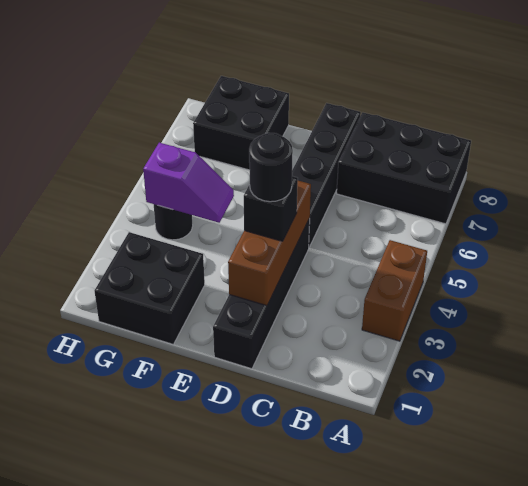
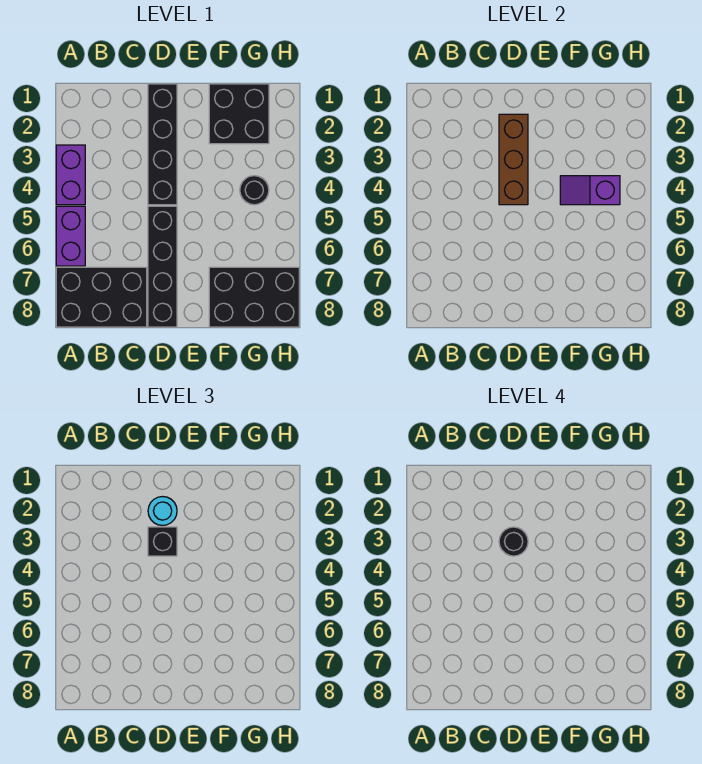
brown 1x2 brick [362,240,427,341] -> purple 1x2 brick [56,145,85,205]
none -> purple 1x2 brick [56,206,85,266]
none -> cyan 1x1 round brick [148,497,177,526]
black 2x2 brick [193,76,289,170] -> black 2x3 brick [209,267,299,327]

